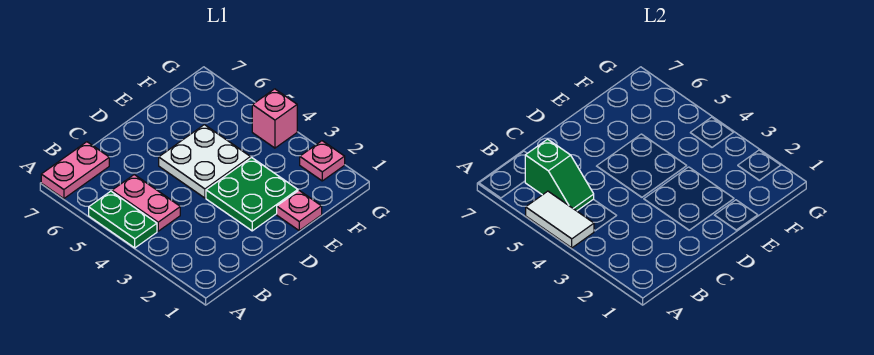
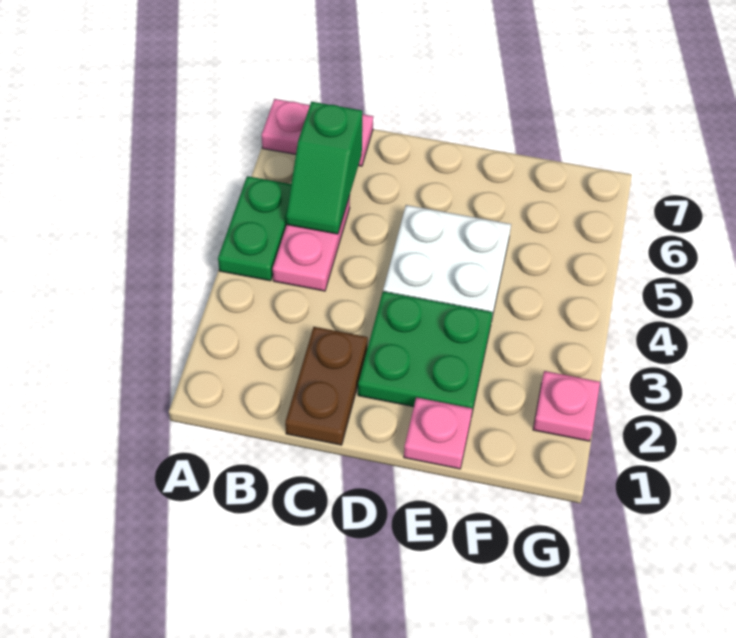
white 1x2 tile [526,191,594,248] -> none
none -> brown 1x2 plate [285,327,368,445]
pink 1x1 brick [252,89,297,148] -> none

